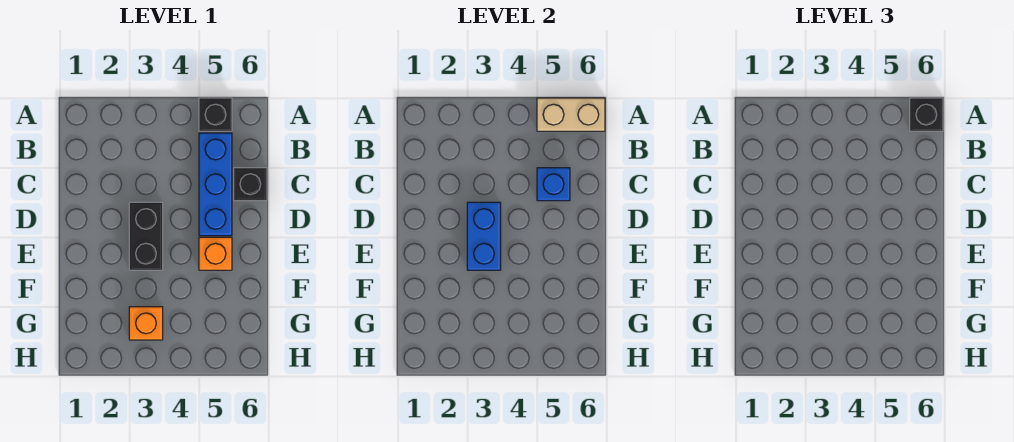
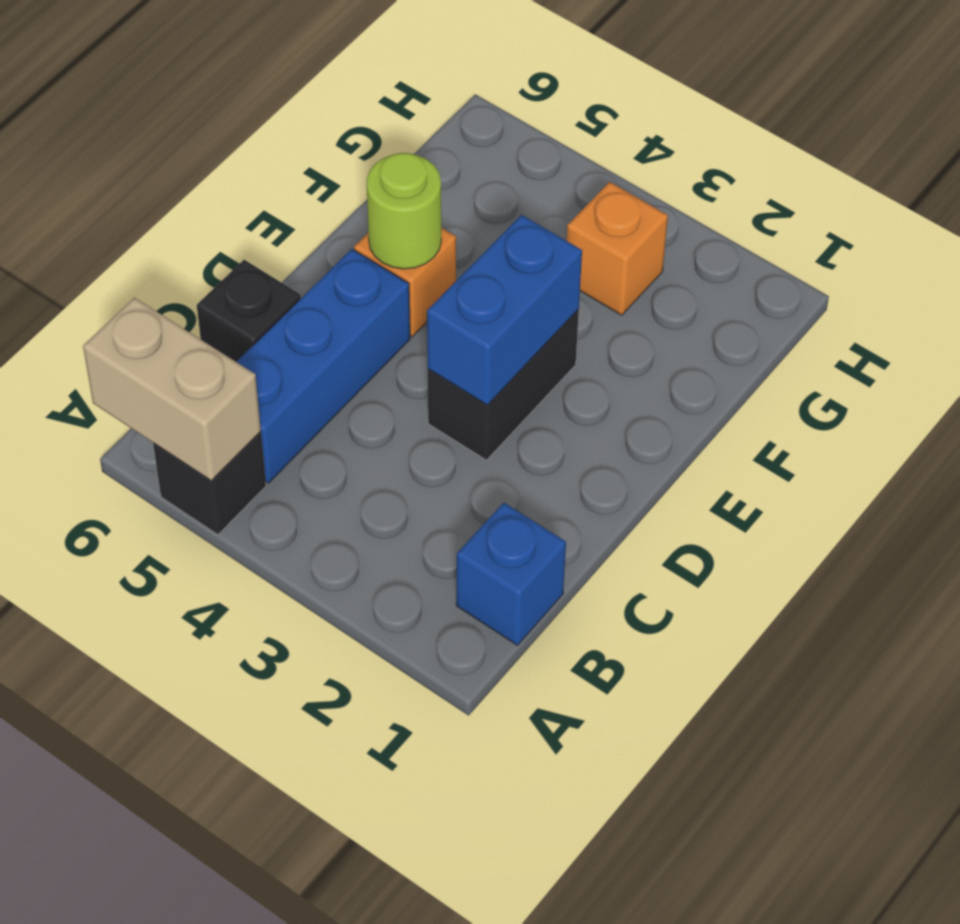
black 1x1 brick [910,98,943,131] -> none
blue 1x1 brick [537,168,570,201] -> blue 1x1 brick moved to [456,503,566,645]
none -> lime 1x1 round brick [367,153,441,269]

